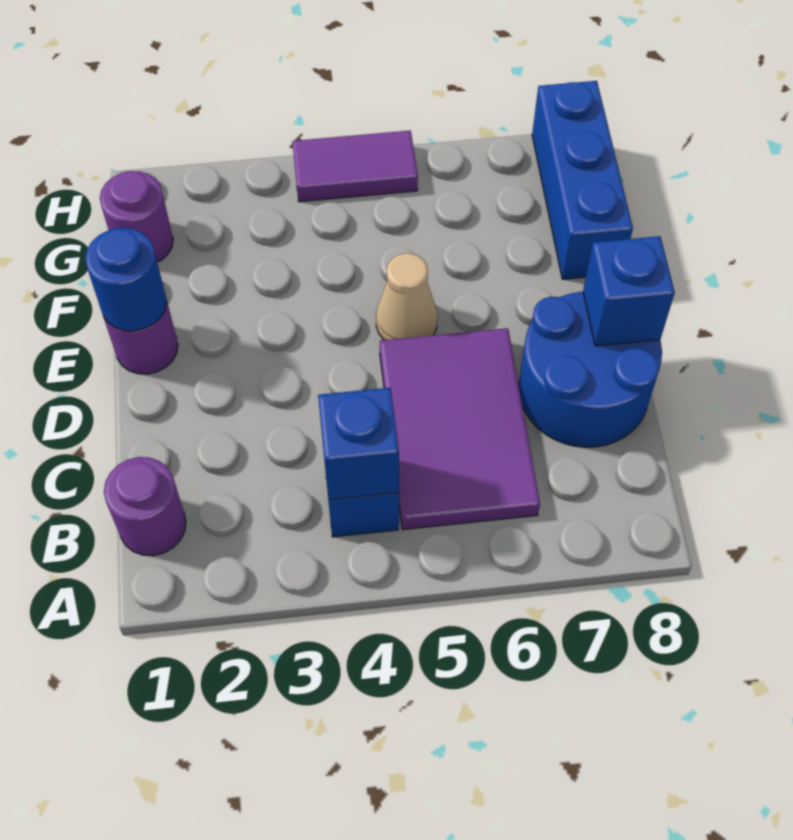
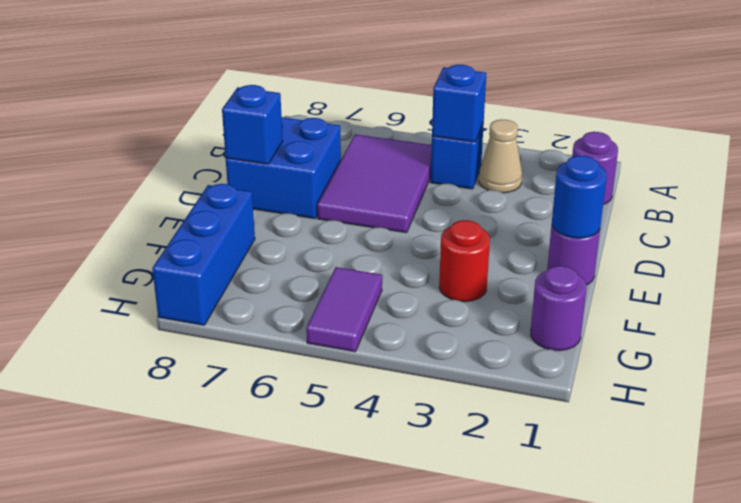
blue 2x2 round brick [519,292,662,447] -> blue 2x2 brick [226,116,341,219]
tan 1x1 cone [376,253,438,340] -> tan 1x1 cone moved to [479,119,522,193]
none -> red 1x1 round brick [439,220,490,302]
purple 1x2 tile [292,130,418,202] -> purple 1x2 tile turned to [306,267,382,352]

